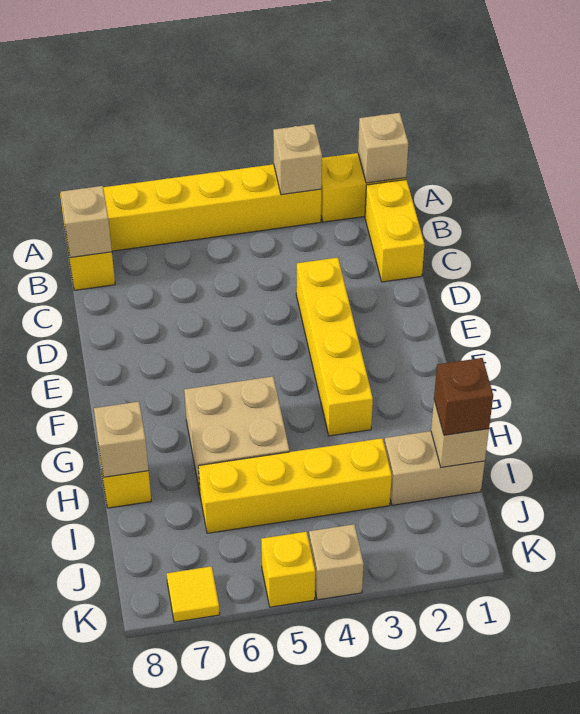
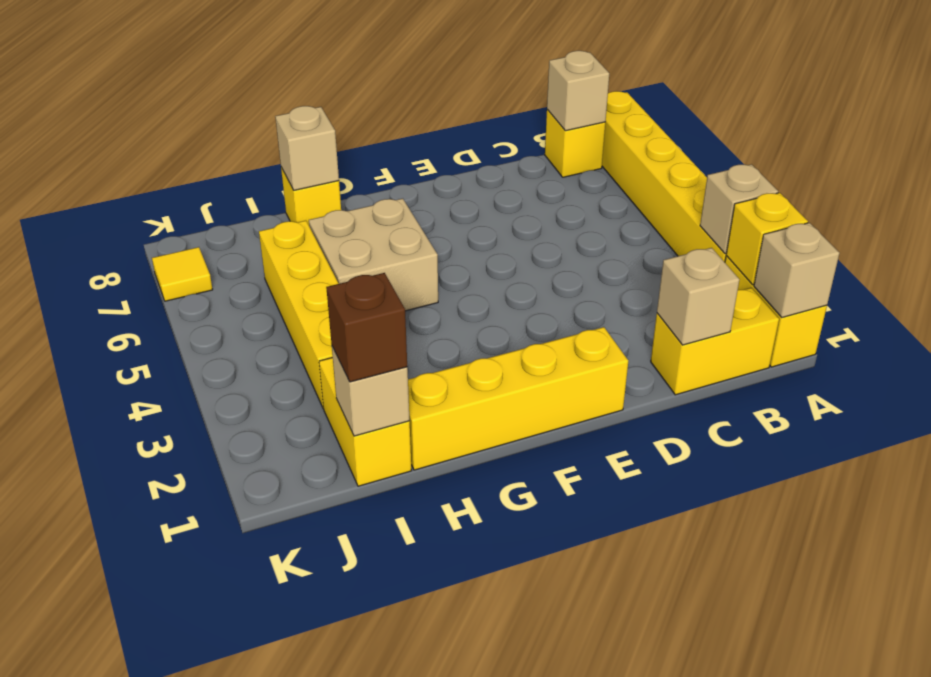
yellow 1x4 brick [296,258,373,436] -> yellow 1x4 brick moved to [408,327,628,470]
tan 1x2 brick [384,431,485,505] -> yellow 1x2 brick [319,358,412,486]
tan 1x1 brick [309,524,364,600] -> tan 1x1 brick moved to [657,248,739,345]
yellow 1x1 brick [261,532,315,607] -> yellow 1x1 brick moved to [726,193,808,285]

